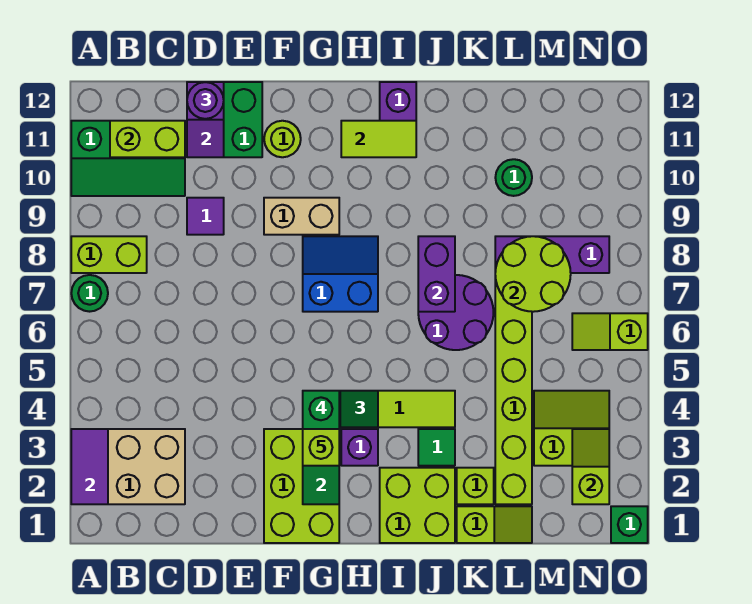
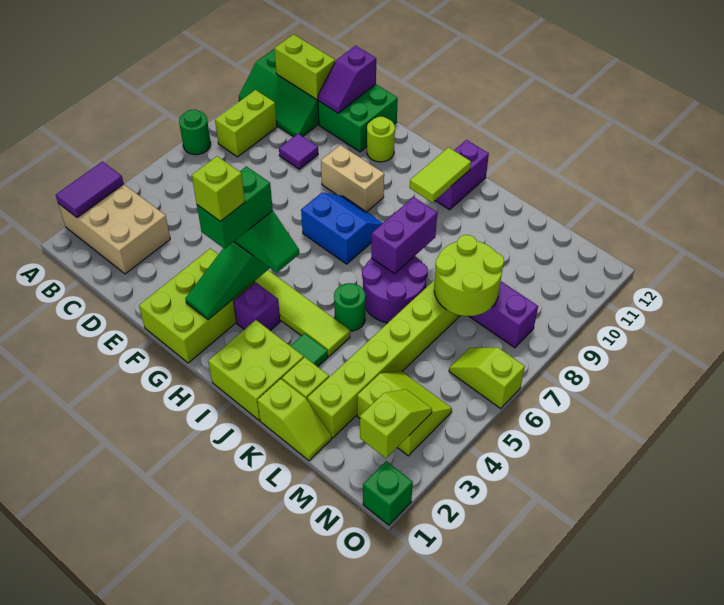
lime 1x2 brick [71,236,147,273] -> lime 1x2 brick turned to [215,90,277,157]
purple 1x1 round brick [187,82,224,119] -> none
lime 1x2 tile [341,121,416,157] -> lime 1x2 tile turned to [410,147,471,202]
green 1x1 round brick [495,159,532,196] -> green 1x1 round brick moved to [334,283,365,331]

